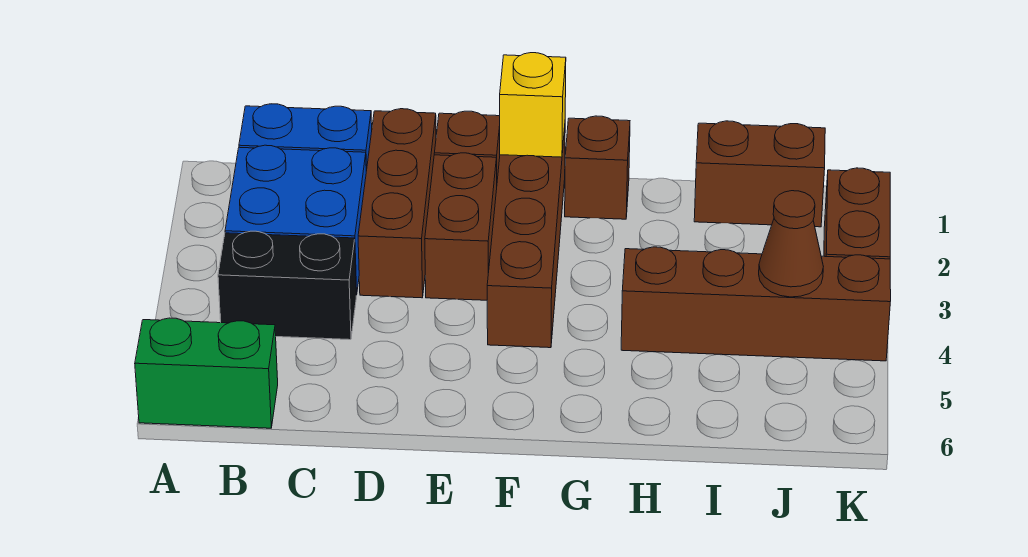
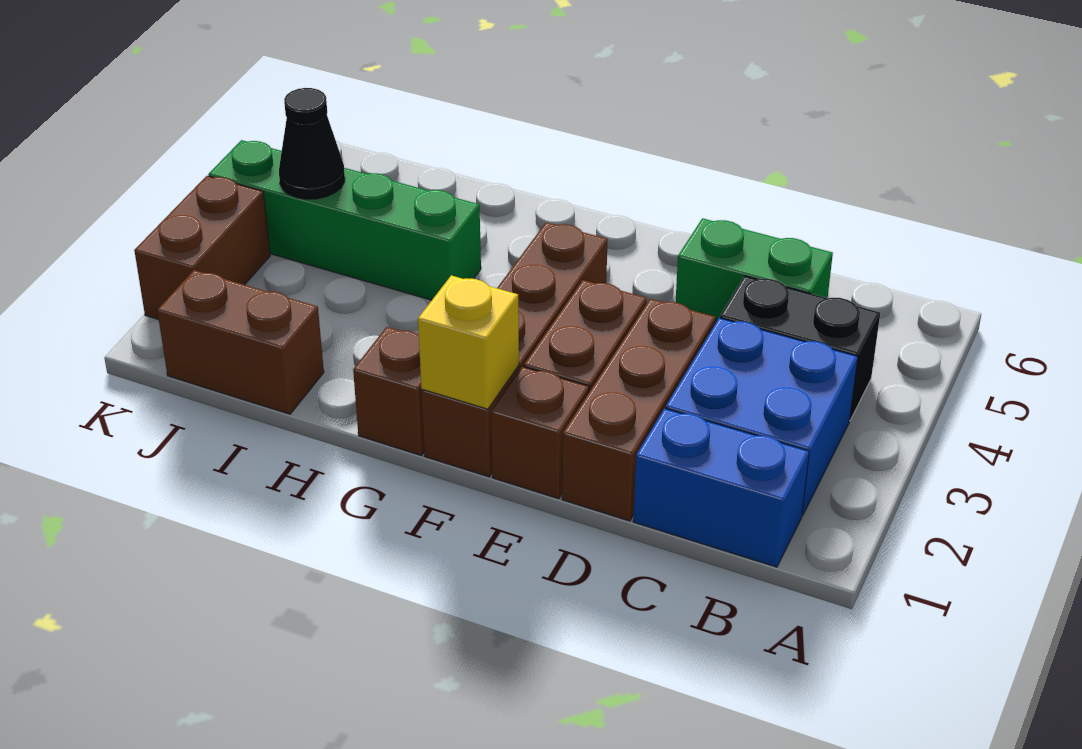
green 1x2 brick [135,318,278,428] -> green 1x2 brick moved to [676,218,833,324]
brown 1x4 brick [621,247,891,361] -> green 1x4 brick [208,140,481,300]
brown 1x1 cone [759,191,823,297] -> black 1x1 cone [279,88,345,199]

